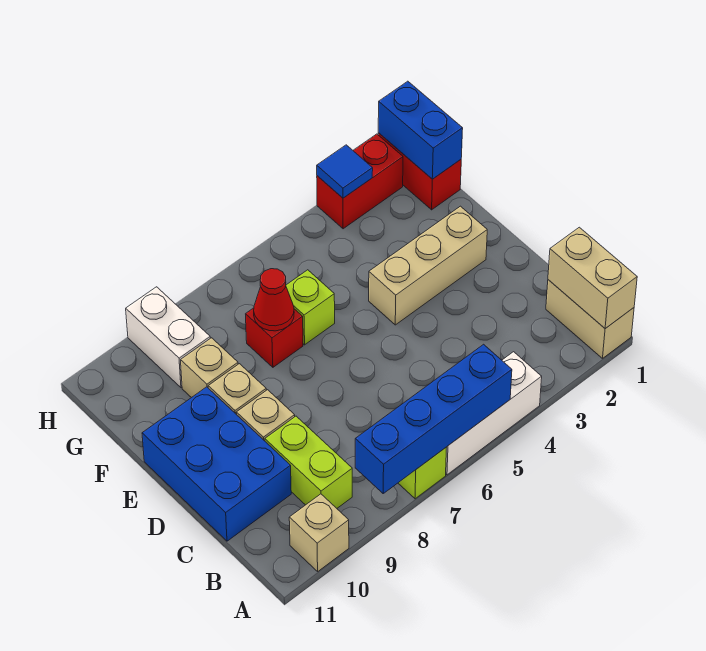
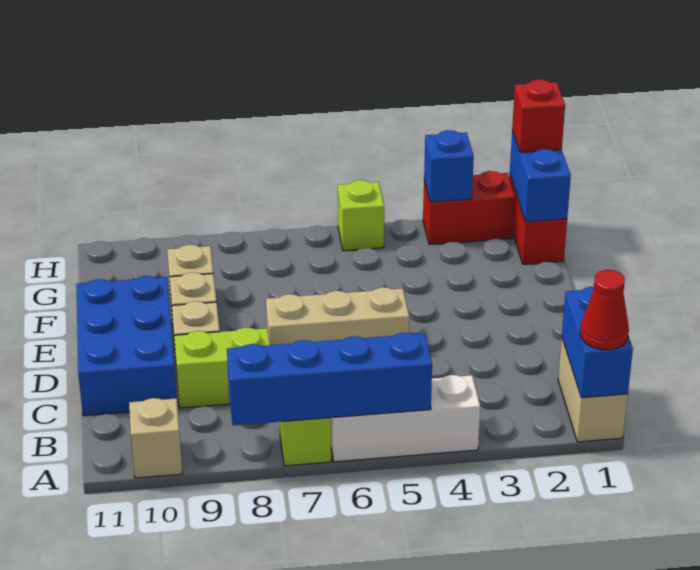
tan 1x2 brick [548,227,637,328] -> blue 1x2 brick [562,287,633,398]
lime 1x2 brick [265,416,352,508] -> lime 1x2 brick turned to [174,327,270,408]
tan 1x3 brick [369,206,487,325] -> tan 1x3 brick moved to [266,287,409,345]
lime 1x1 brick [286,270,335,345] -> lime 1x1 brick moved to [338,180,384,251]
red 1x1 brick [246,308,303,367] -> red 1x1 brick moved to [512,79,565,152]
red 1x1 cone [254,269,294,331] -> red 1x1 cone moved to [580,270,629,350]
white 1x2 brick [126,287,210,388] -> none
blue 1x1 tile [317,145,373,198] -> blue 1x1 brick [424,130,474,202]

